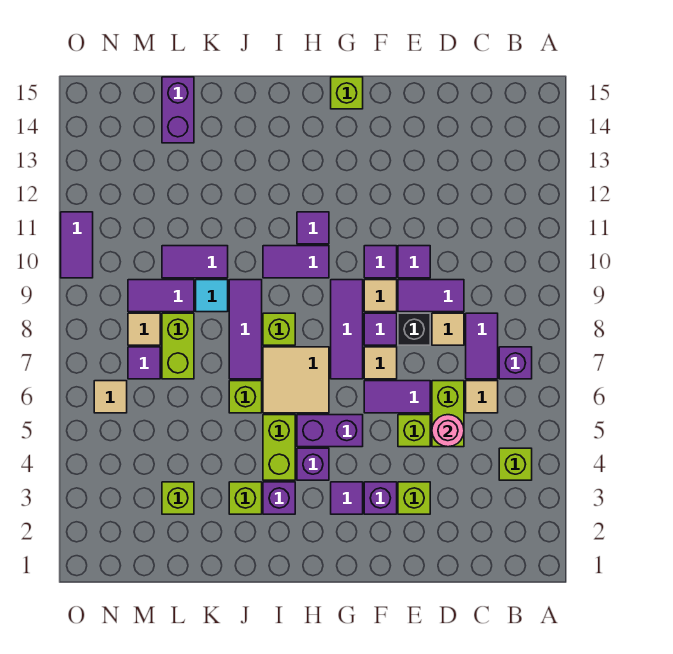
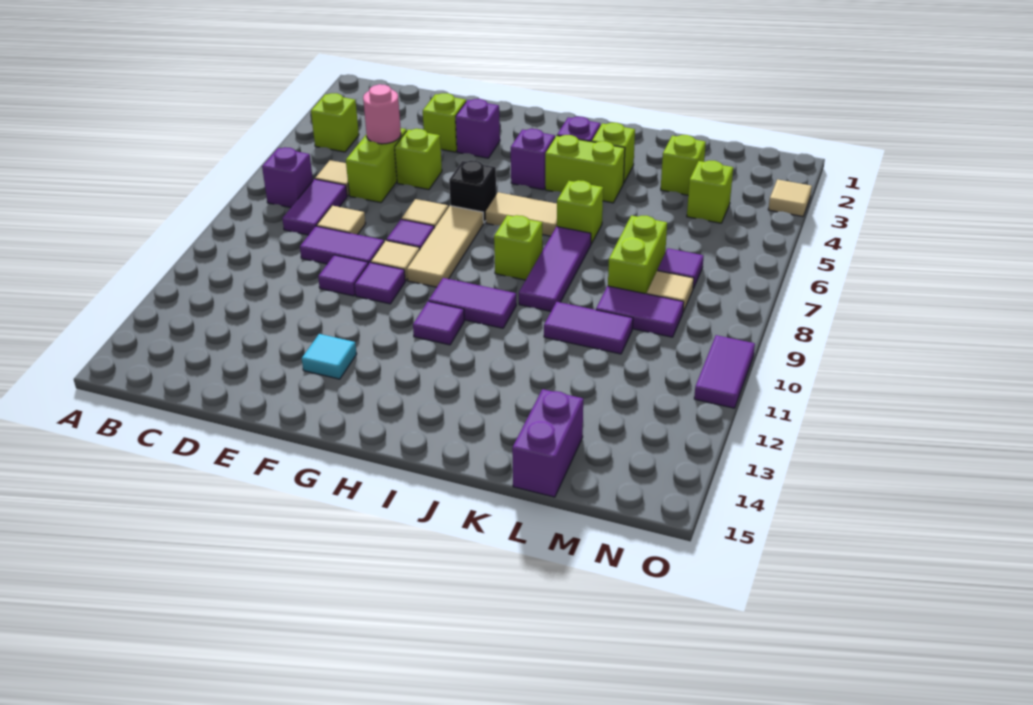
purple 1x2 tile [364,381,430,413] -> none
black 1x1 brick [398,313,430,345] -> black 1x1 brick moved to [449,160,496,223]
purple 1x1 tile [331,482,363,514] -> none
purple 1x2 brick [297,415,363,447] -> none
purple 1x3 tile [331,280,363,379] -> tan 1x3 tile [407,206,484,287]
lime 1x1 brick [331,77,363,109] -> lime 1x1 brick moved to [687,161,733,223]
tan 2x2 tile [263,347,329,413] -> tan 1x2 tile [486,192,557,236]
lime 1x2 brick [263,415,295,480] -> lime 1x2 brick turned to [545,135,625,203]
cyan 1x1 tile [196,280,228,312] -> cyan 1x1 tile moved to [302,334,357,379]
tan 1x1 tile [94,381,127,413] -> tan 1x1 tile moved to [768,179,812,217]

